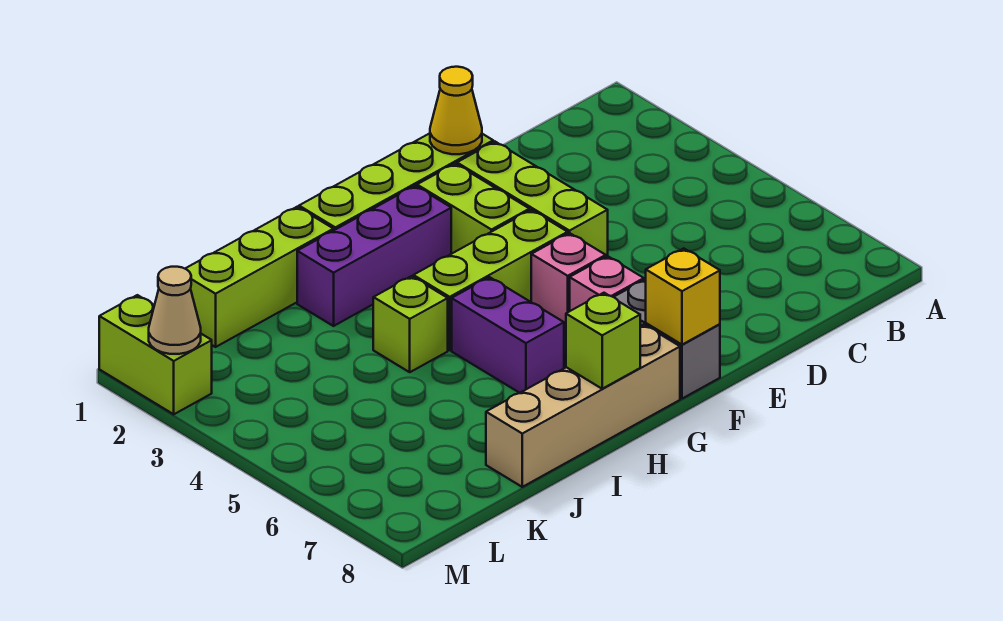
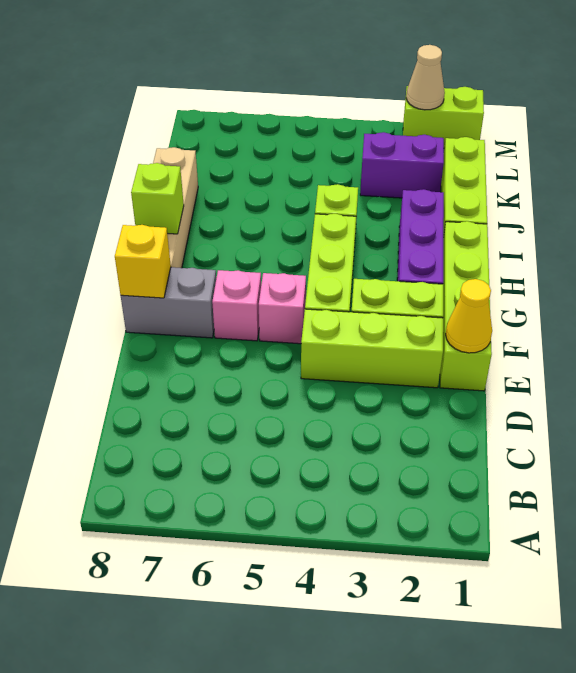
purple 1x2 brick [452,277,564,393] -> purple 1x2 brick moved to [360,132,444,198]

